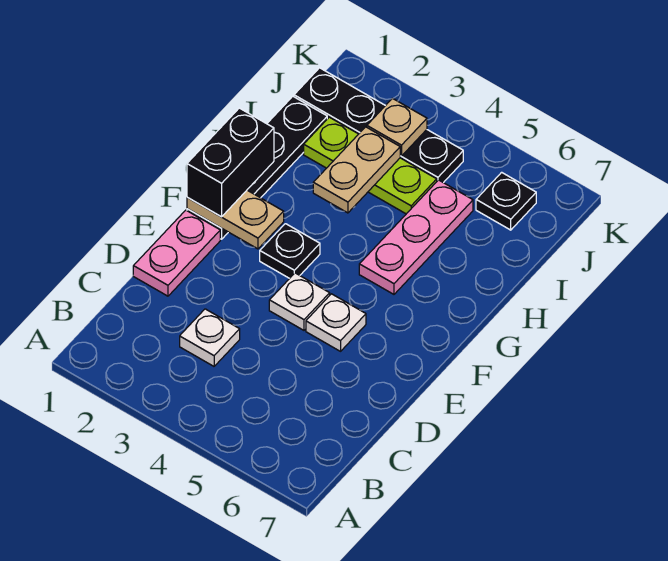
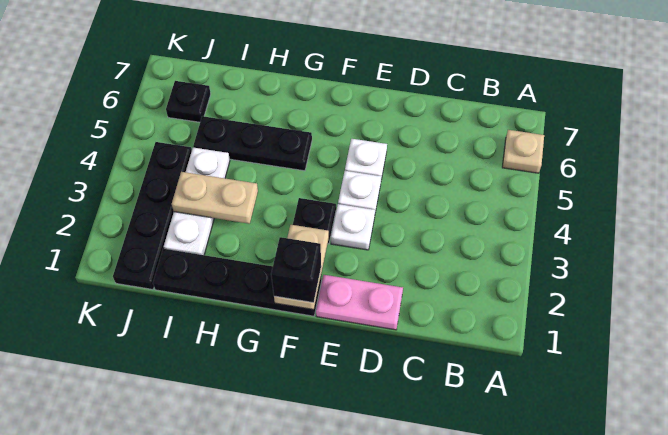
white 1x1 plate [180,309,240,366] -> white 1x1 plate moved to [331,204,375,250]
black 1x2 brick [187,108,274,217] -> black 1x1 brick [271,237,321,303]
pink 1x3 plate [359,180,473,294] -> black 1x3 plate [193,116,312,171]
lime 1x3 plate [304,117,437,214] -> white 1x3 plate [164,148,230,255]
tan 1x1 plate [367,98,427,156] -> tan 1x1 plate moved to [502,130,544,173]

